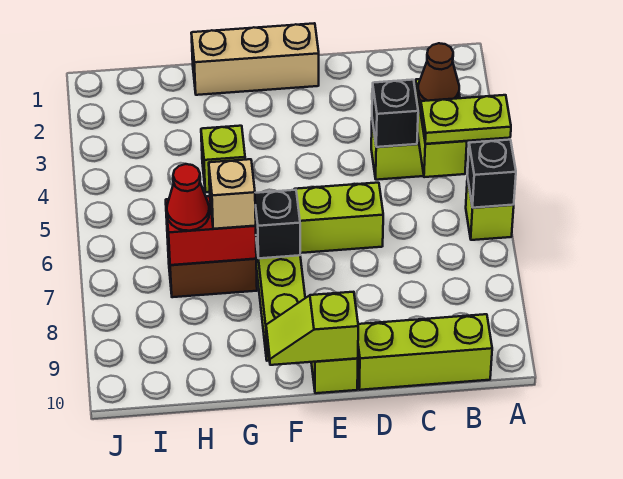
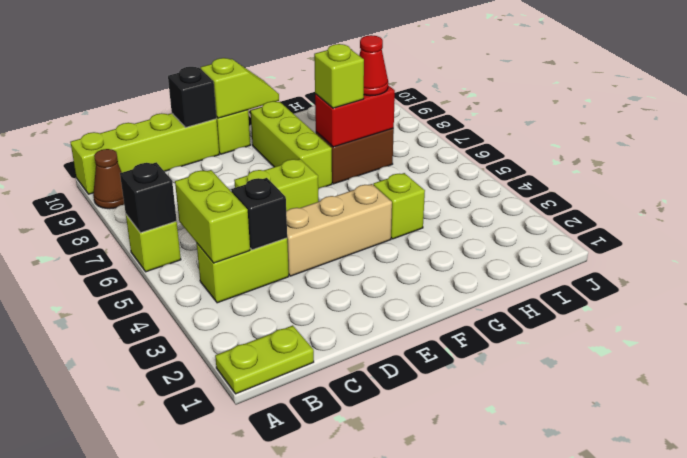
lime 1x2 plate [421,95,511,144] -> lime 1x2 plate moved to [215,325,314,394]
brown 1x1 cone [418,43,459,101] -> brown 1x1 cone moved to [93,149,124,209]
lime 1x3 brick [358,314,492,390] -> lime 1x4 brick [70,113,219,194]
tan 1x3 brick [191,23,319,95] -> tan 1x3 brick moved to [286,184,392,276]
black 1x1 brick [255,190,300,258] -> black 1x1 brick moved to [168,67,216,127]
tan 1x1 brick [209,159,256,229] -> lime 1x1 brick [314,44,364,108]

